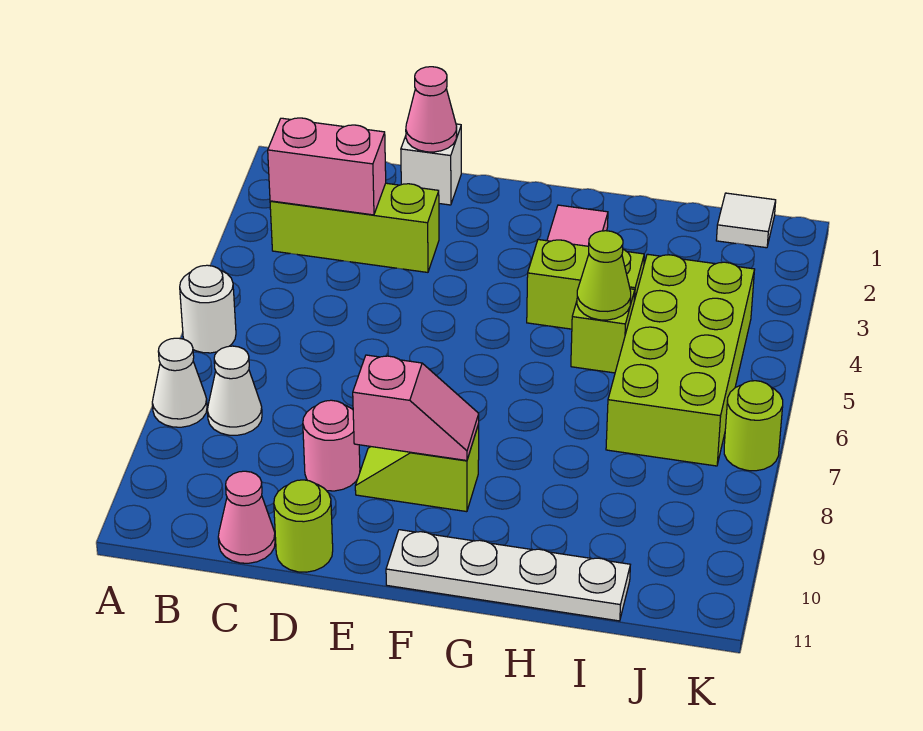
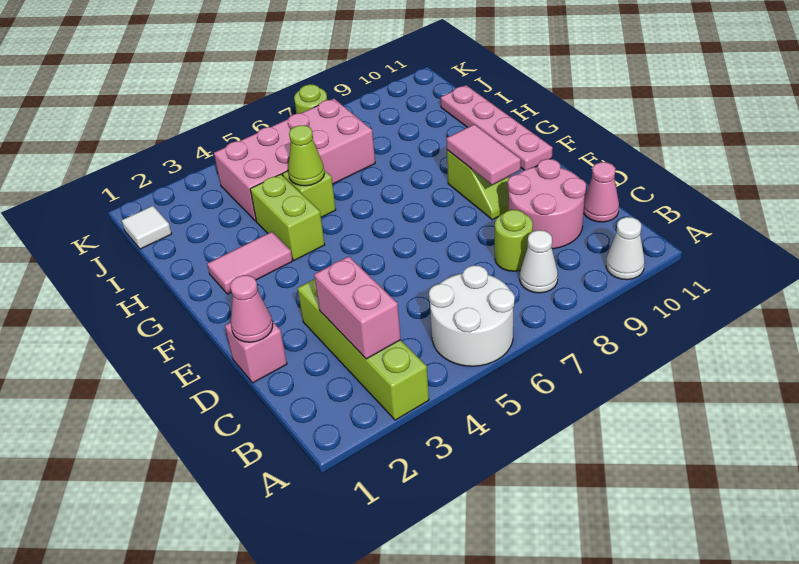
white 1x1 round brick [180,265,236,353] -> white 2x2 round brick [429,265,515,366]
white 1x1 cone [152,338,207,427] -> white 1x1 cone moved to [606,217,645,280]
lime 1x3 brick [270,183,439,272] -> lime 1x4 brick [298,279,429,420]
white 1x1 brick [401,124,461,205] -> pink 1x1 brick [225,321,287,383]
pink 1x1 round brick [303,400,360,491] -> pink 2x2 round brick [508,159,586,249]
lime 1x1 round brick [274,480,333,572] -> lime 1x1 round brick moved to [495,210,533,271]
pink 1x2 slope [353,355,479,461] -> pink 1x2 tile [446,124,521,185]
white 1x4 plate [386,530,630,621] -> pink 1x4 plate [441,85,553,170]
lime 2x4 brick [606,254,755,466] -> pink 2x4 brick [214,99,375,221]

